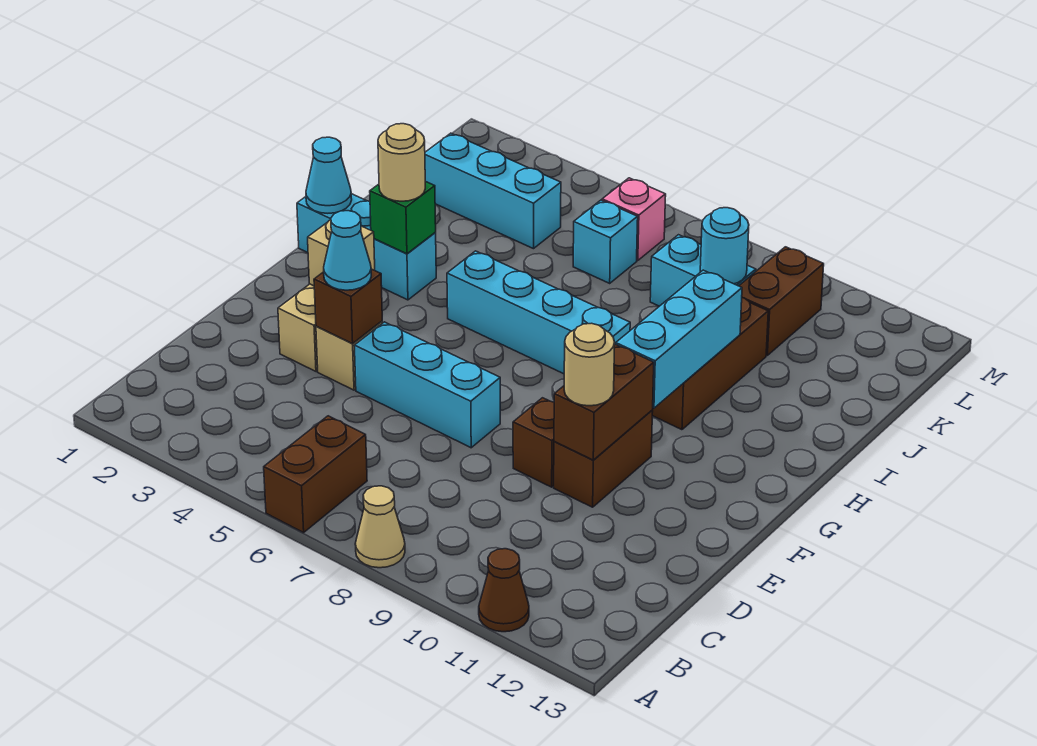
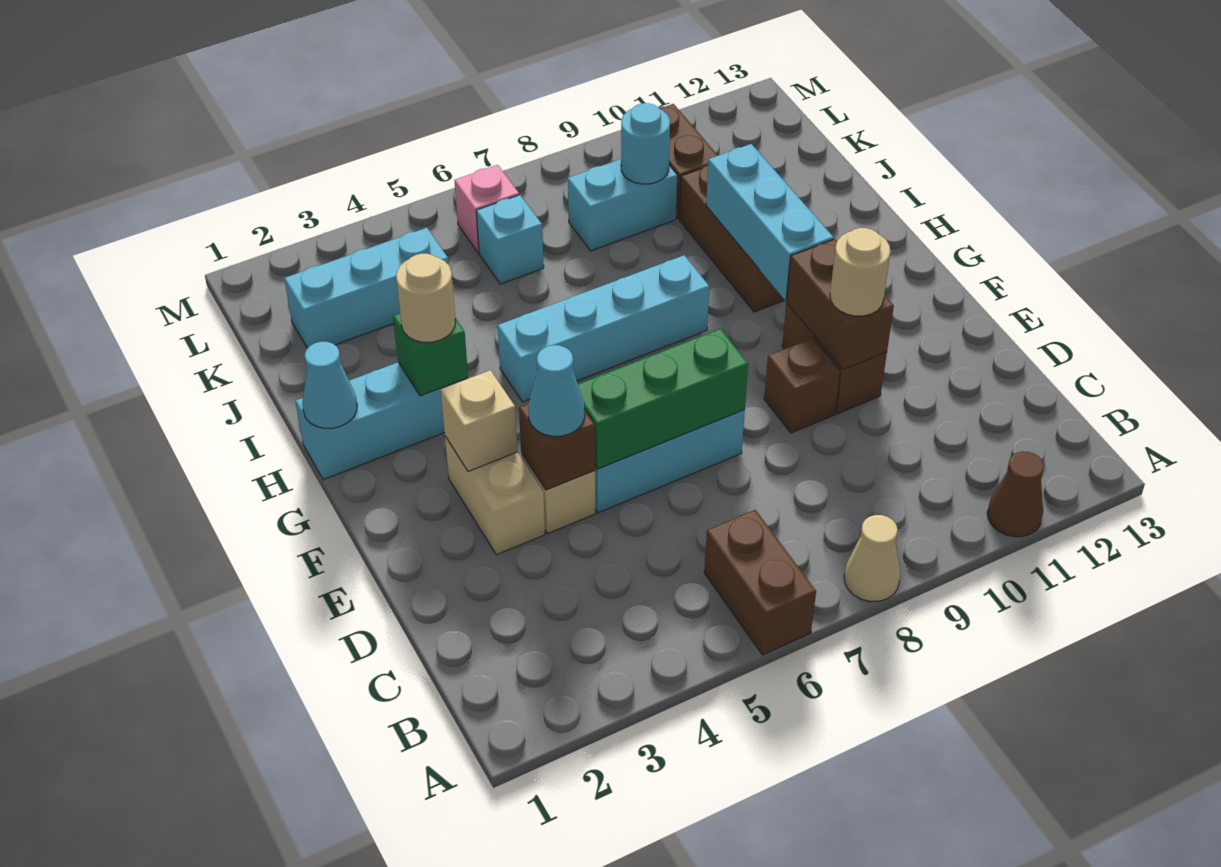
none -> green 1x3 brick [578,329,748,469]

